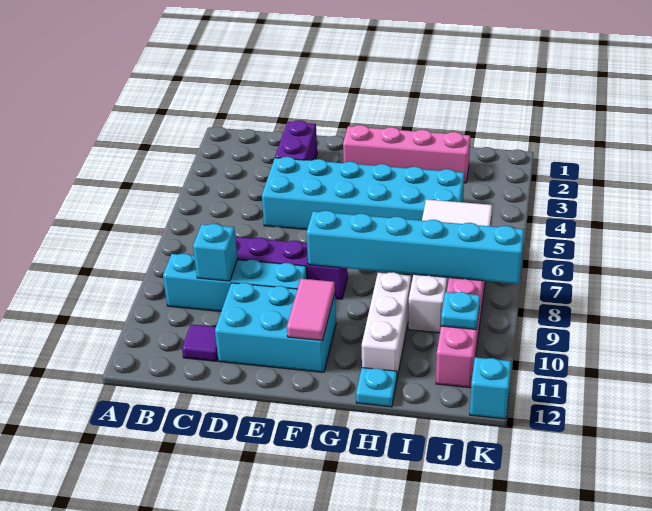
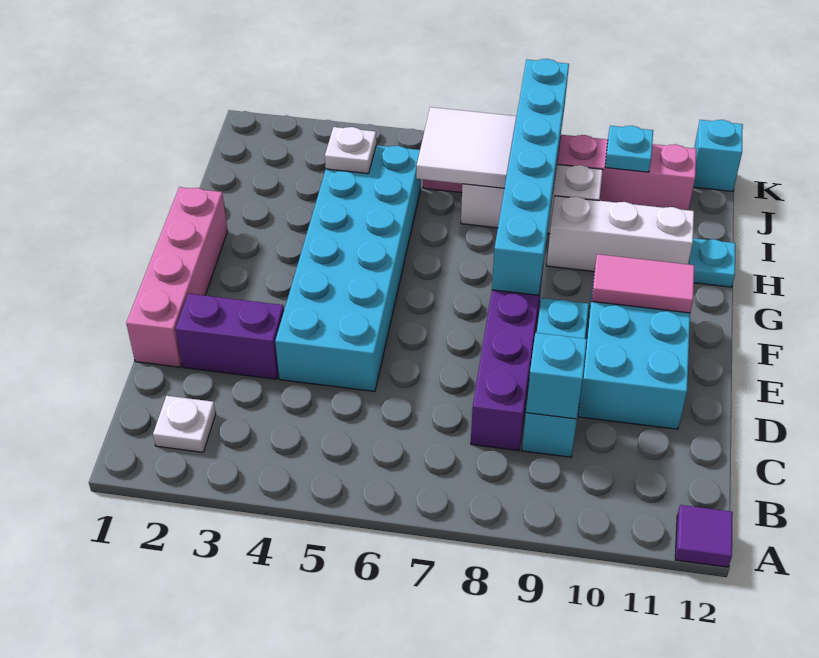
none -> white 1x1 plate [153,396,216,452]
cyan 1x4 brick [163,253,307,311] -> cyan 1x3 brick [522,298,589,457]
purple 1x1 tile [182,324,218,361] -> purple 1x1 tile moved to [675,505,733,567]
pink 1x4 brick [343,125,470,183] -> pink 1x4 brick moved to [126,187,228,367]
none -> white 1x1 plate [325,127,376,174]

